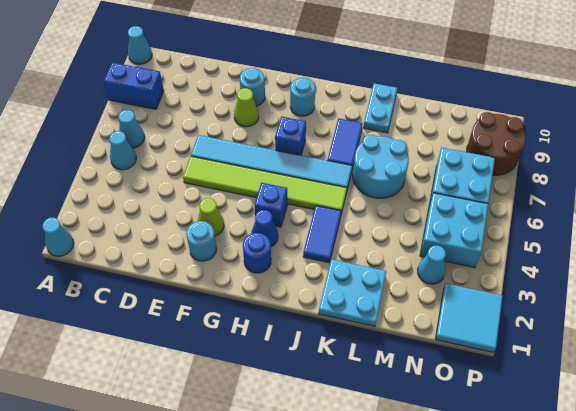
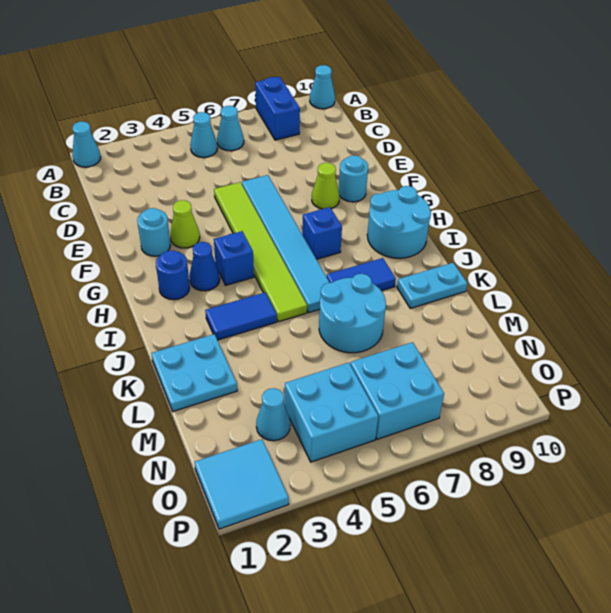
cyan 1x1 round brick [290,78,315,116] -> cyan 2x2 round brick [367,186,431,258]
brown 2x2 round brick [467,112,526,175] -> none

